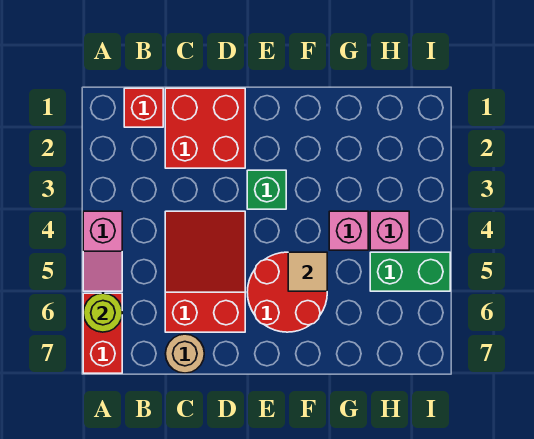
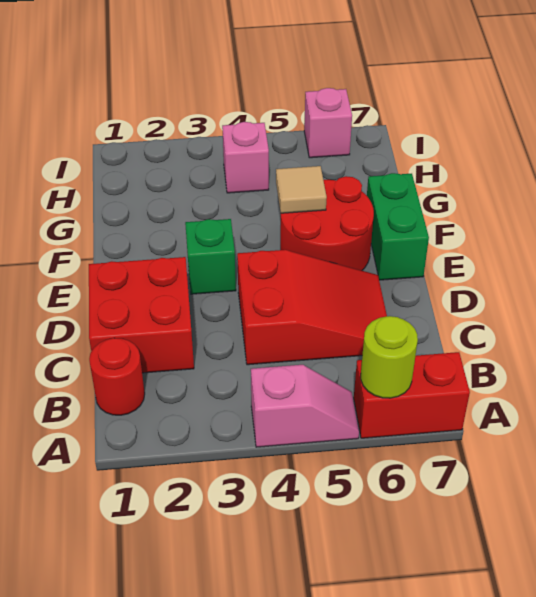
red 1x1 brick [124,88,163,127] -> red 1x1 round brick [89,338,145,415]
red 2x3 slope [165,211,245,332] -> red 2x3 slope turned to [237,250,387,365]
tan 1x1 round brick [165,334,204,373] -> none
pink 1x1 brick [329,211,368,250] -> pink 1x1 brick moved to [304,88,352,158]
green 1x2 brick [370,252,450,291] -> green 1x2 brick moved to [367,173,429,280]

